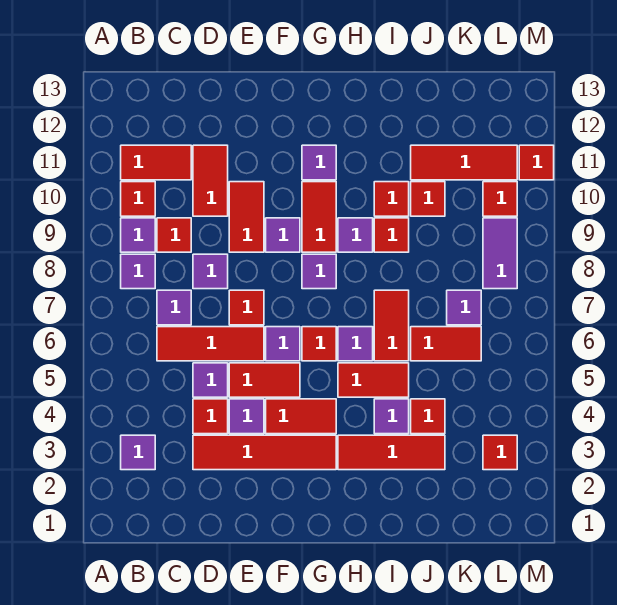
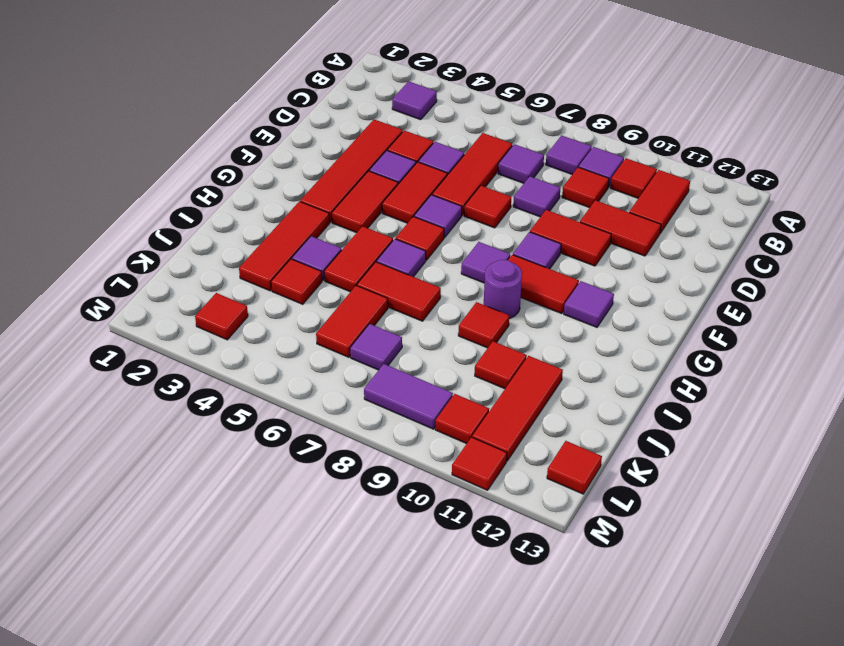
purple 1x1 tile [338,218,373,252] -> purple 1x1 round brick [484,260,522,319]
red 1x1 tile [374,182,409,216] -> red 1x1 tile moved to [547,441,602,494]

